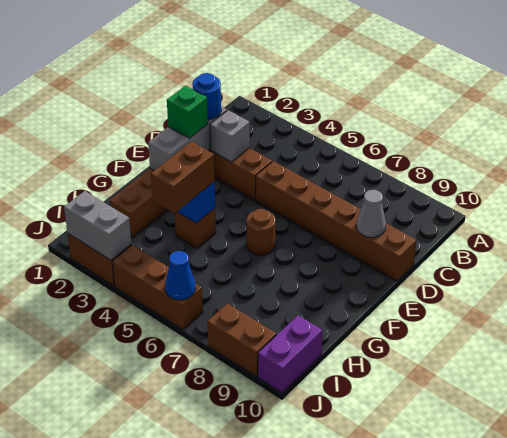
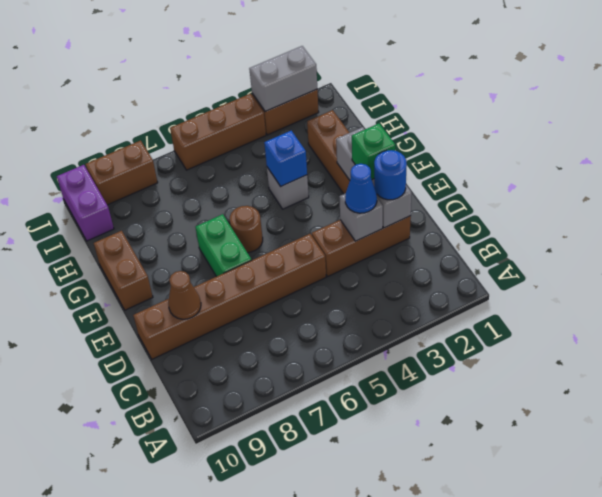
grey 1x1 cone [356,190,386,237] -> brown 1x1 cone [168,271,201,319]
none -> green 1x2 brick [196,214,252,277]
brown 1x1 brick [175,208,216,248] -> grey 1x1 brick [267,167,309,209]
brown 1x2 brick [151,142,215,213] -> brown 1x2 brick moved to [94,231,153,310]
blue 1x1 cone [165,251,196,300] -> blue 1x1 cone moved to [345,164,377,213]

